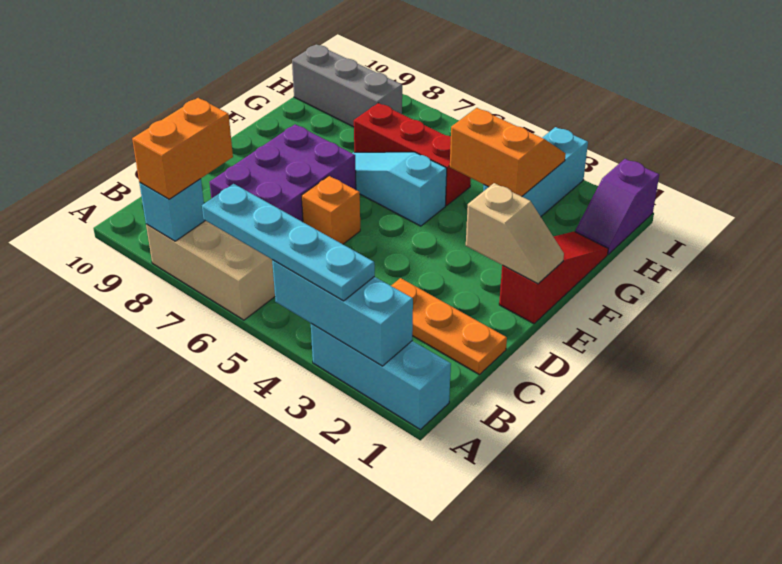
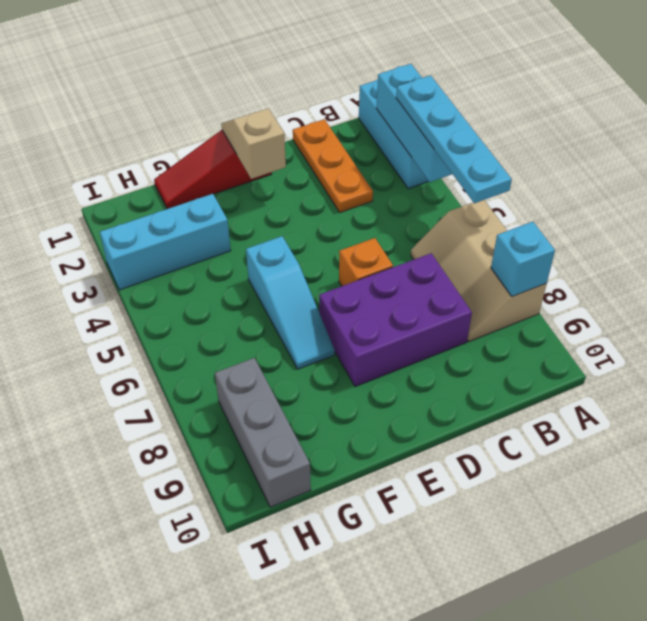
orange 1x2 brick [132,98,233,199] -> none
orange 2x2 slope [450,108,566,196] -> none
red 1x3 brick [354,103,471,206] -> none
purple 1x2 slope [575,159,659,254] -> none

